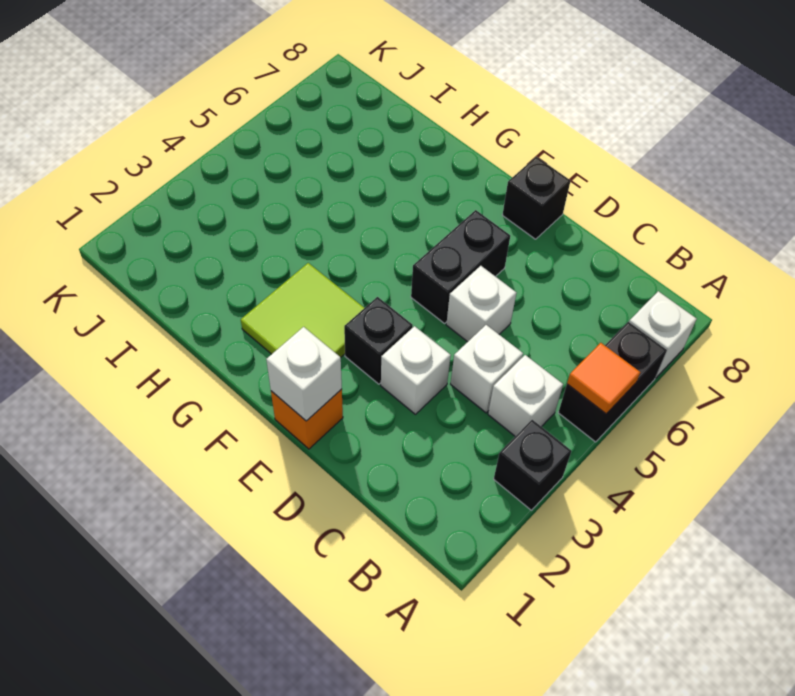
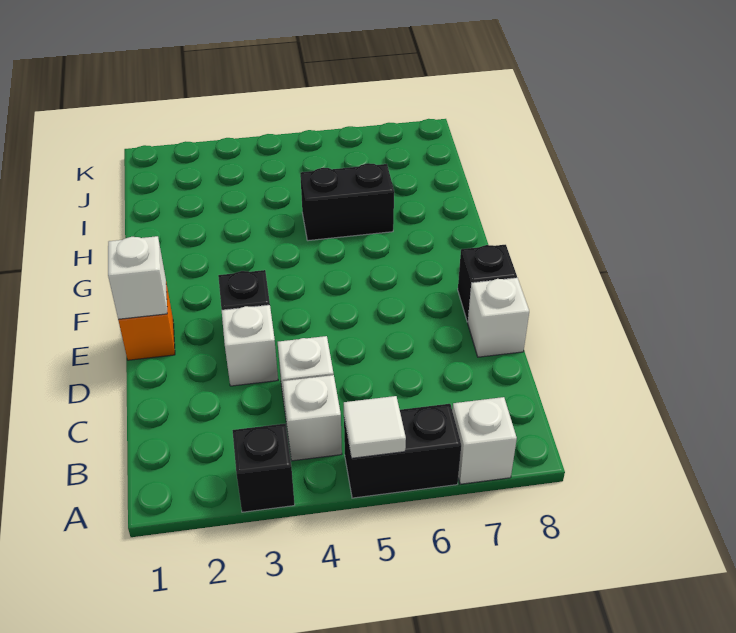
orange 1x1 tile [567,343,640,414] -> white 1x1 tile [344,396,406,458]
white 1x1 brick [446,266,517,342] -> white 1x1 brick moved to [468,278,529,357]
black 1x2 brick [411,210,510,323] -> black 1x2 brick moved to [300,163,394,241]
lime 2x2 tile [241,263,364,357] -> none

